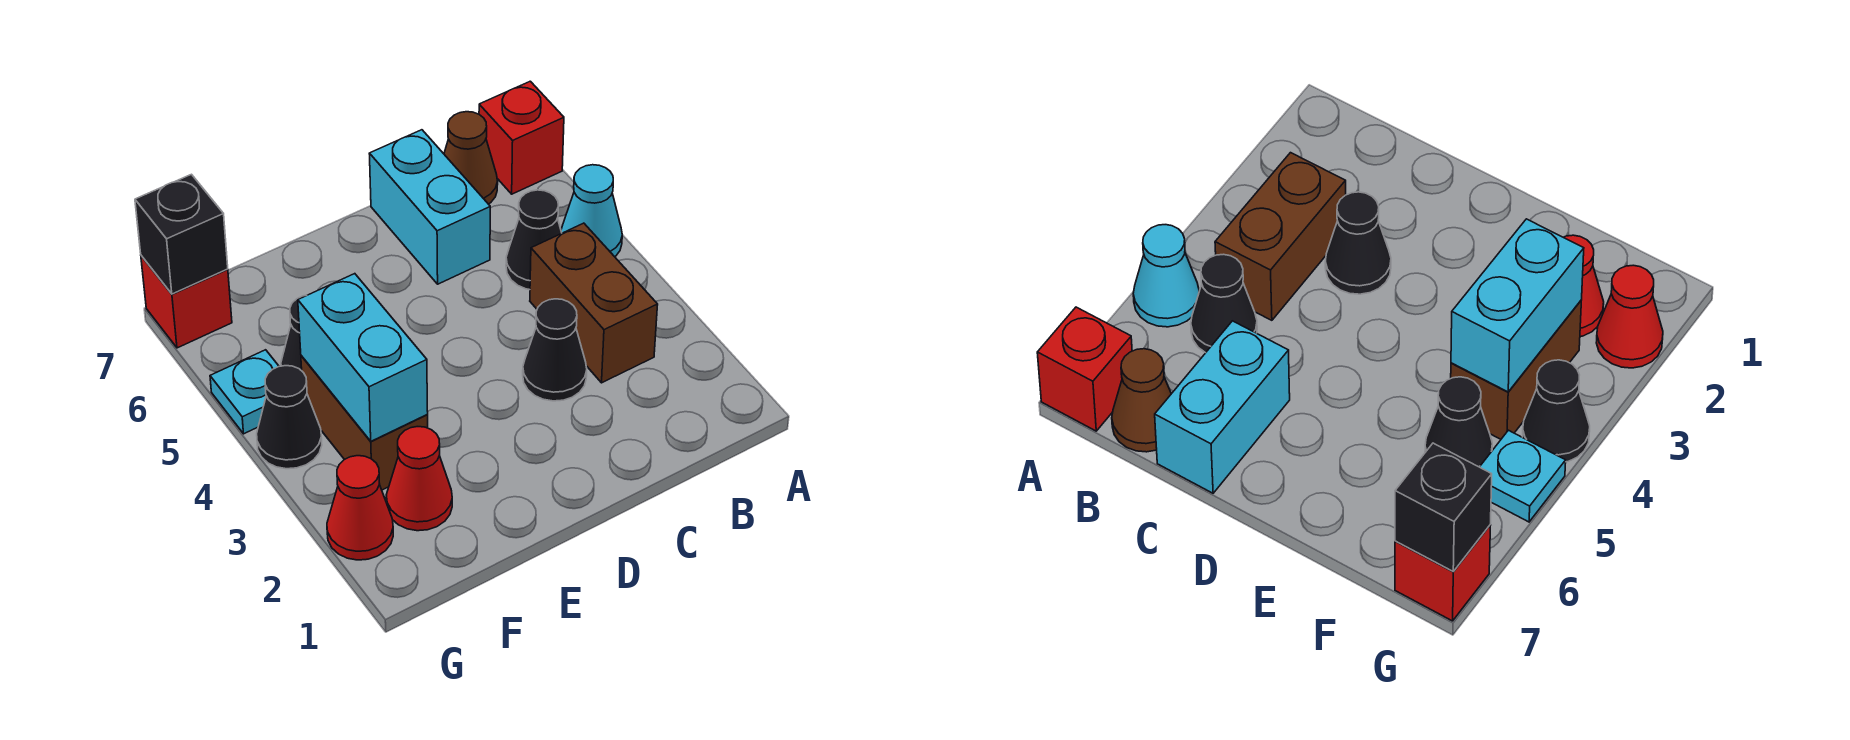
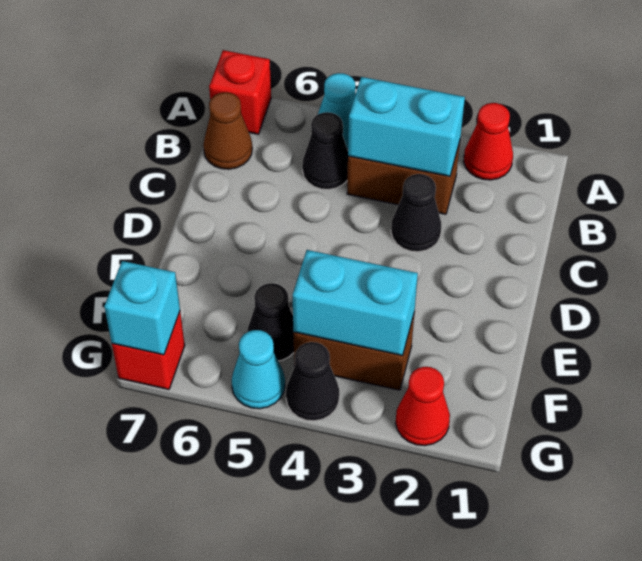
cyan 1x2 brick [369,130,490,284] -> cyan 1x2 brick moved to [348,77,465,176]
red 1x1 cone [386,427,452,531] -> red 1x1 cone moved to [464,103,513,180]
cyan 1x1 plate [210,350,279,434] -> cyan 1x1 cone [232,330,285,409]
black 1x1 brick [135,174,228,294] -> cyan 1x1 brick [104,261,180,355]

